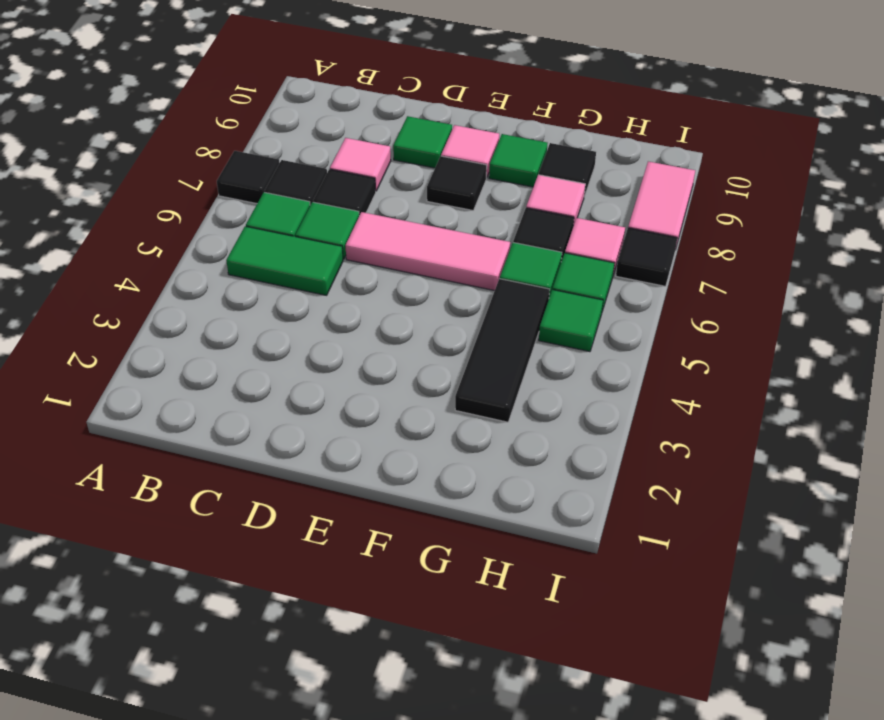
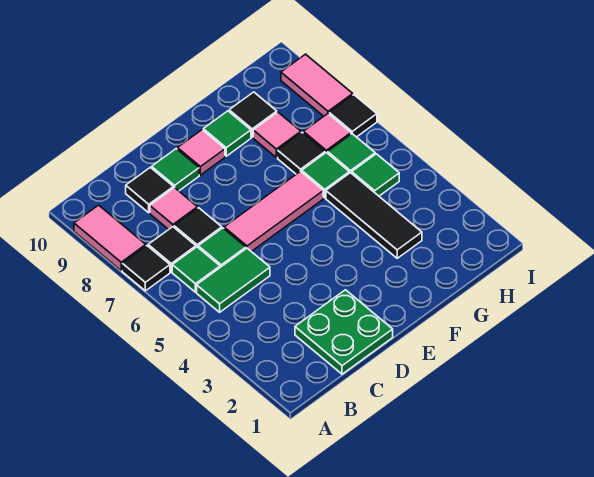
none -> pink 1x2 tile [74,205,146,271]
none -> green 2x2 plate [295,290,393,374]
black 1x1 tile [427,156,487,210] -> black 1x1 tile moved to [126,167,173,213]

